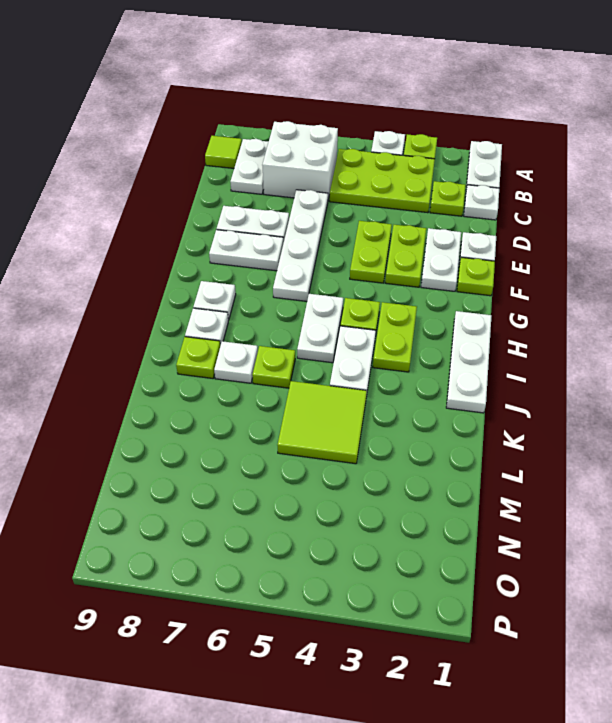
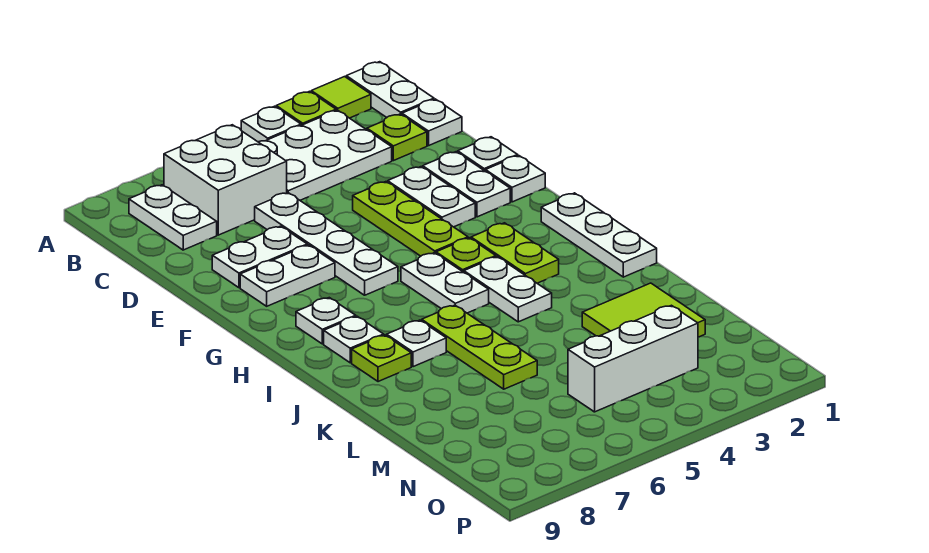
lime 2x3 plate [330,149,435,213] -> white 2x3 plate [259,110,392,200]
lime 1x1 tile [205,136,242,168] -> lime 1x1 tile moved to [311,77,371,118]
lime 1x2 plate [385,225,426,287] -> white 1x2 plate [388,167,475,227]
lime 1x2 plate [350,221,392,283] -> lime 1x3 plate [353,182,468,256]
lime 1x1 plate [457,257,495,296] -> white 1x1 plate [486,156,545,202]
lime 1x1 plate [252,346,295,388] -> lime 1x3 plate [422,305,537,389]
lime 2x2 tile [278,381,367,464] -> lime 2x2 tile moved to [582,283,705,337]
none -> white 1x3 brick [568,305,698,412]

